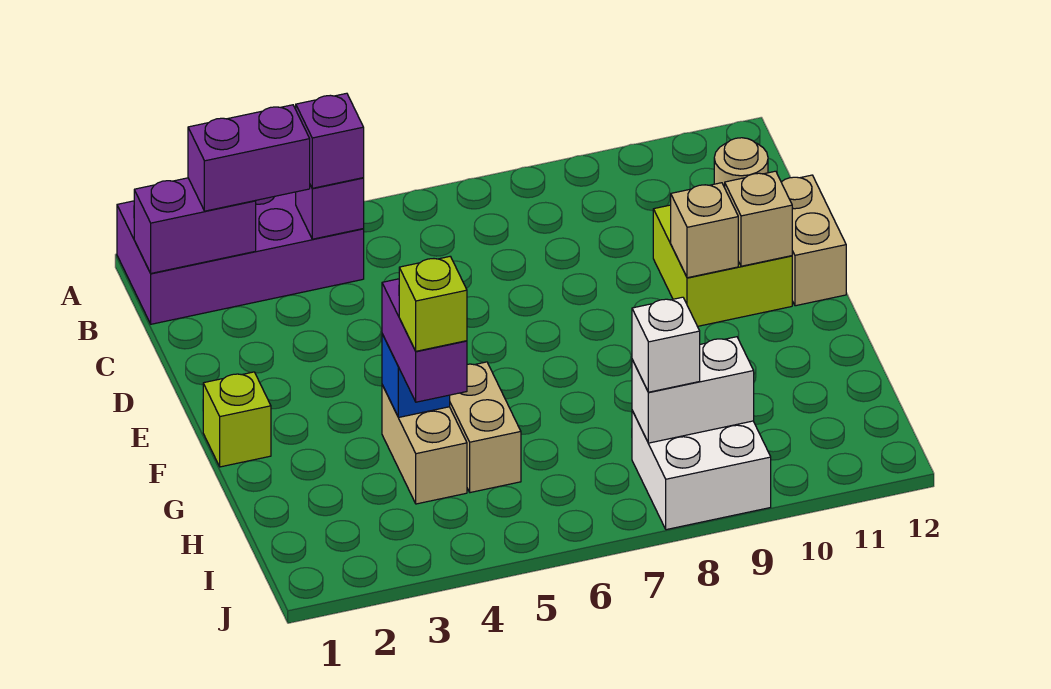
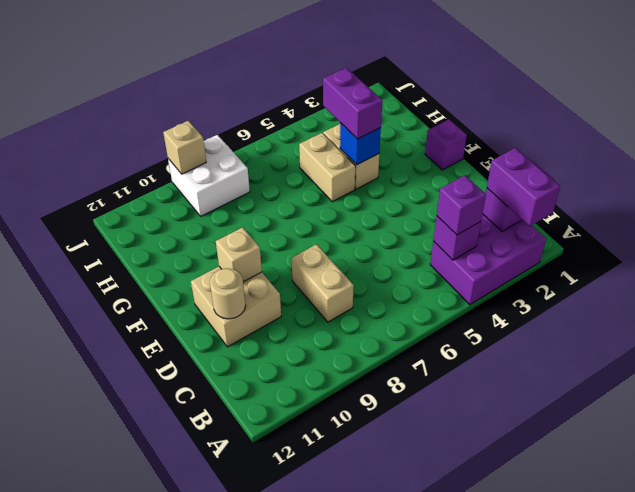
purple 2x4 brick [117,192,364,324] -> purple 2x3 brick [430,214,546,305]
purple 1x2 brick [188,105,310,211] -> purple 1x2 brick turned to [487,148,560,226]
lime 2x2 brick [653,205,792,326] -> tan 2x2 brick [191,267,281,347]
tan 1x2 brick [781,175,846,306] -> tan 1x2 brick moved to [291,244,354,322]
tan 1x1 brick [725,171,792,266] -> tan 1x1 brick moved to [163,121,206,174]
lime 1x1 brick [203,372,271,467] -> purple 1x1 brick [425,119,467,170]
lime 1x1 brick [399,256,467,351] -> none
white 1x2 brick [632,337,754,443] -> none
white 1x1 brick [632,297,700,392] -> none

